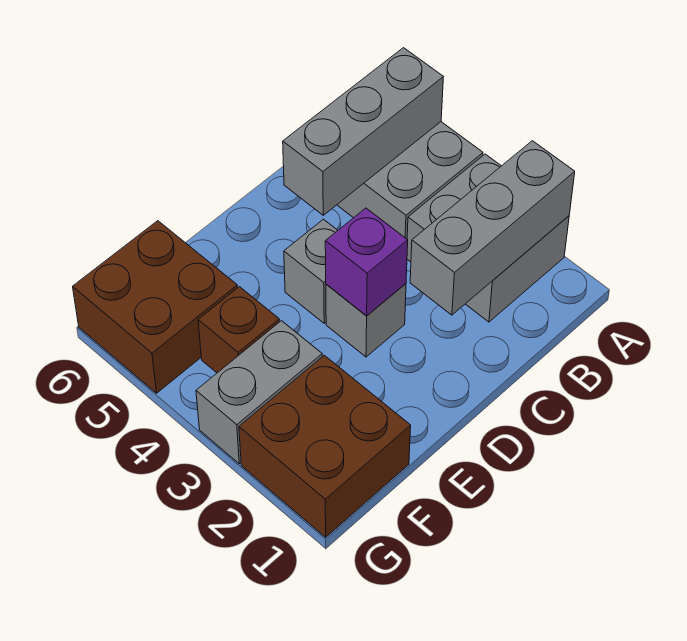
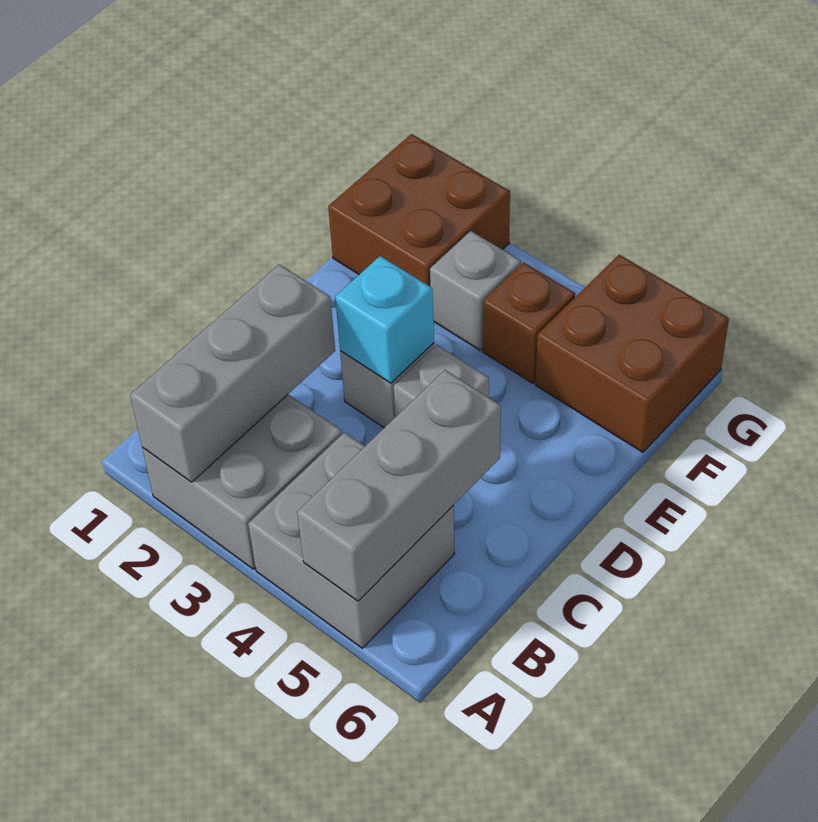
purple 1x1 brick [325,208,408,316] -> cyan 1x1 brick [335,256,434,383]
grey 1x2 brick [196,321,322,464] -> grey 1x1 brick [430,231,521,350]

